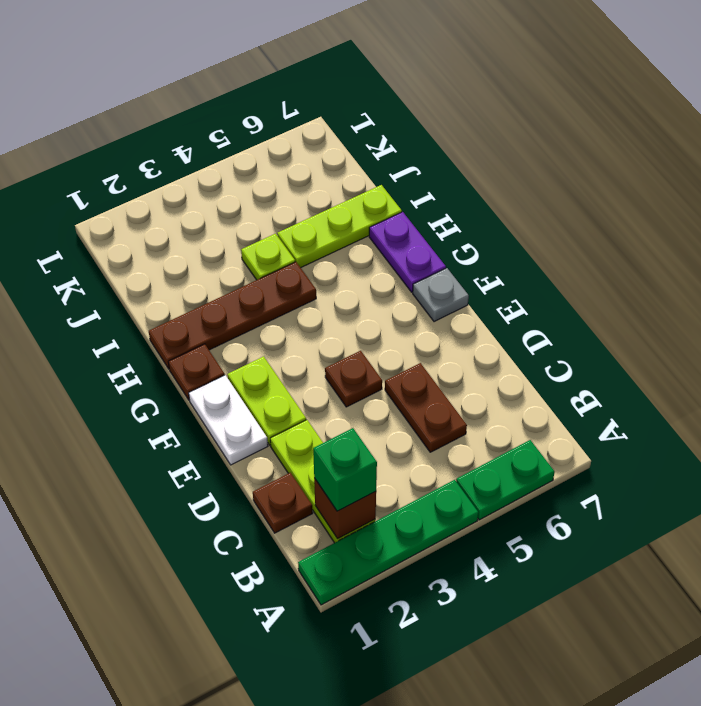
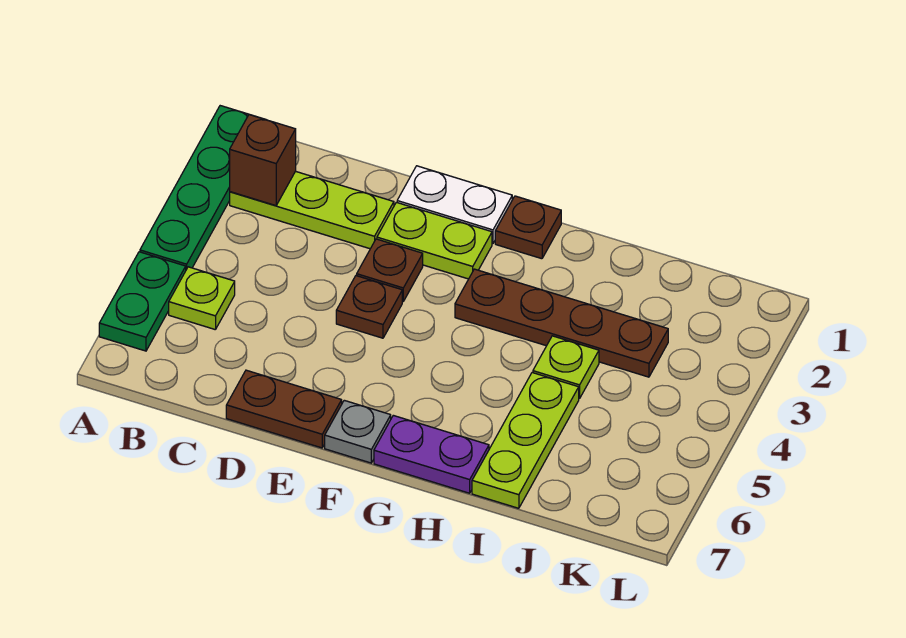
green 1x1 brick [313,428,377,511] -> none
none -> lime 1x1 plate [169,267,235,330]
brown 1x1 plate [253,473,313,533] -> brown 1x1 plate moved to [357,239,423,302]
brown 1x2 plate [385,363,467,452] -> brown 1x2 plate moved to [226,370,342,448]
brown 1x4 plate [149,262,316,369] -> brown 1x4 plate turned to [455,269,668,377]

